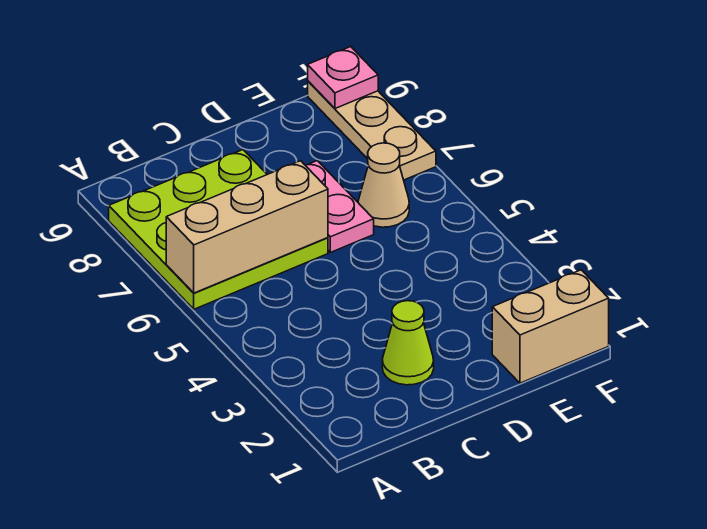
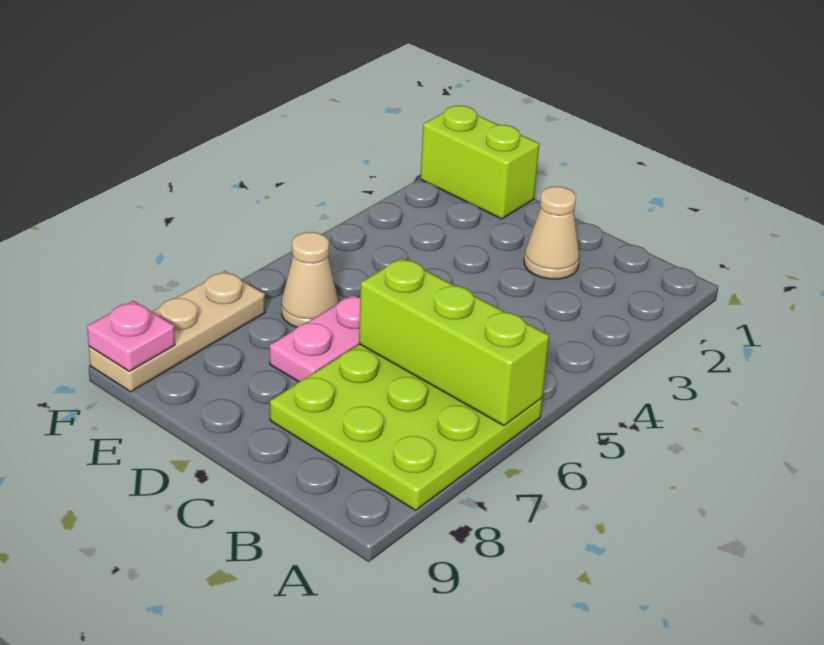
tan 1x3 brick [166,161,328,293] -> lime 1x3 brick [359,258,549,426]
lime 1x1 cone [382,301,434,385] -> tan 1x1 cone [524,186,580,279]
tan 1x2 brick [492,270,609,383] -> lime 1x2 brick [420,106,539,219]

